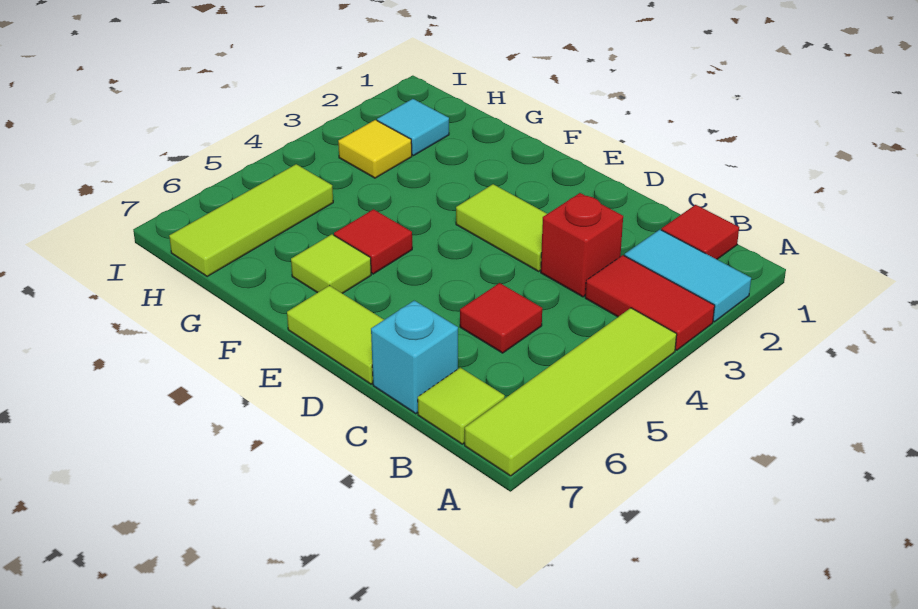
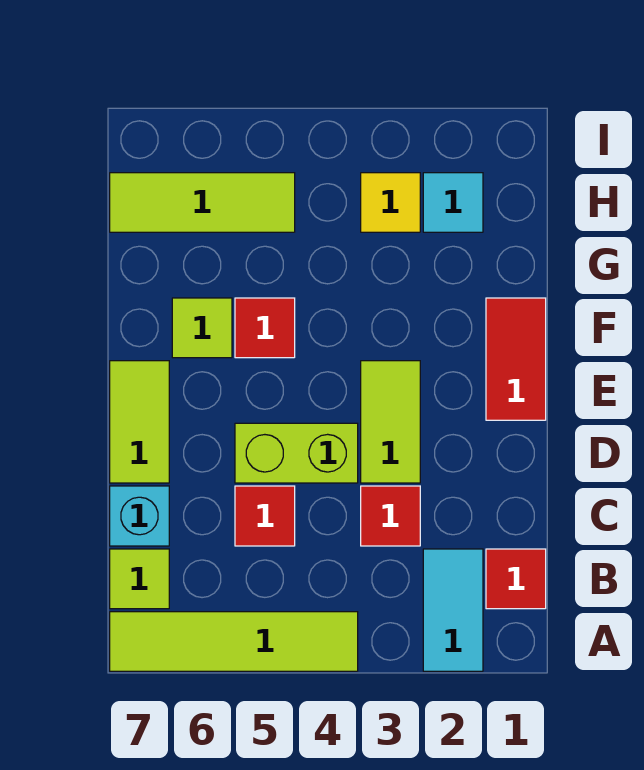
red 1x2 tile [585,255,715,350] -> red 1x2 tile moved to [486,298,546,420]
red 1x1 brick [541,193,623,297] -> red 1x1 tile [361,486,420,546]
none -> lime 1x2 brick [235,423,358,483]

